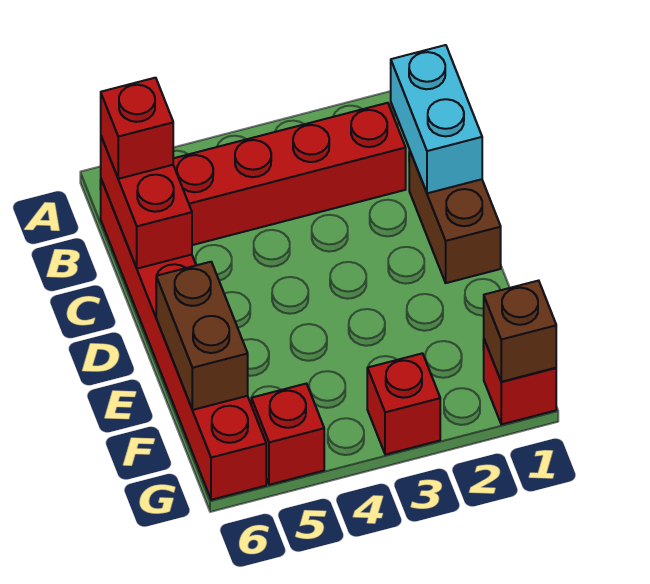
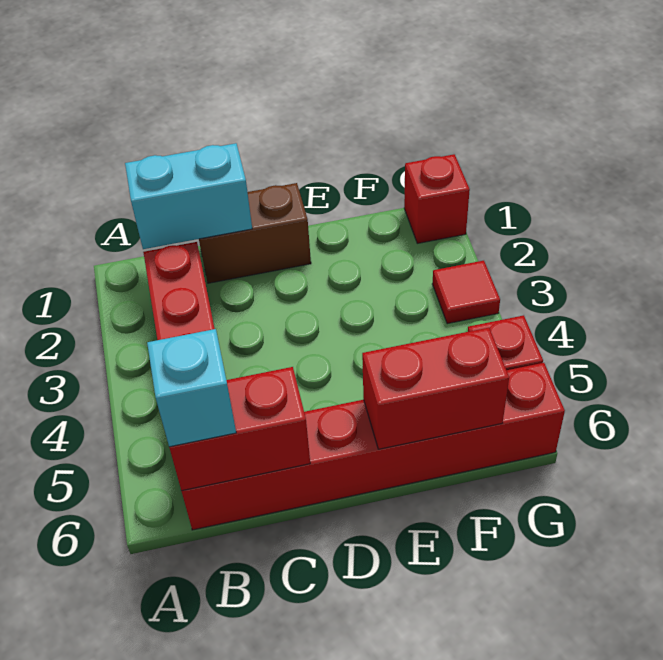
red 1x1 brick [101,78,173,179] -> cyan 1x1 brick [147,329,236,447]
brown 1x2 brick [156,262,248,410] -> red 1x2 brick [362,328,509,449]
brown 1x1 brick [484,281,556,382] -> none
red 1x1 brick [367,353,440,455] -> red 1x1 tile [432,261,500,324]

